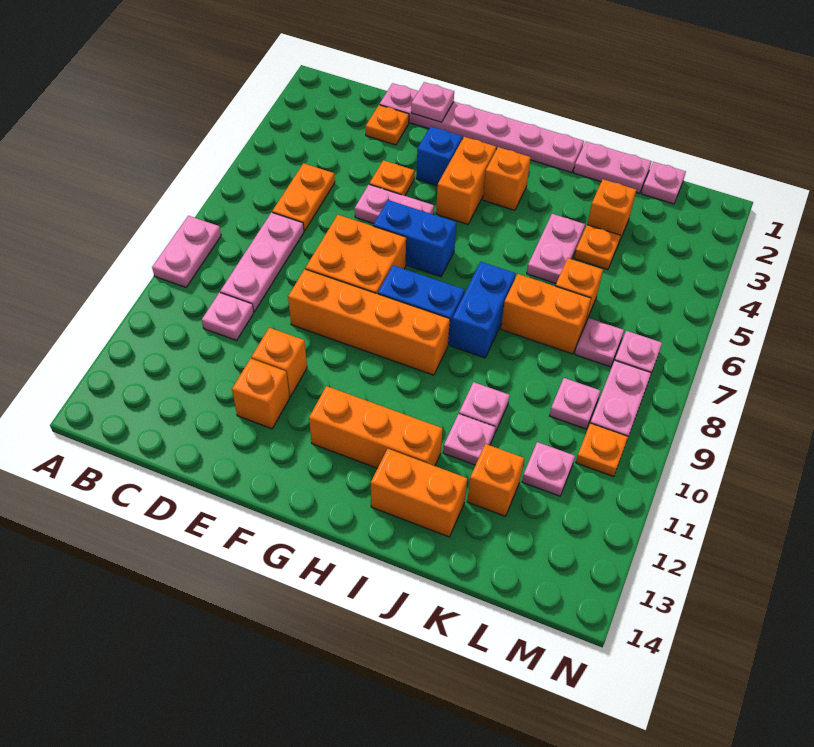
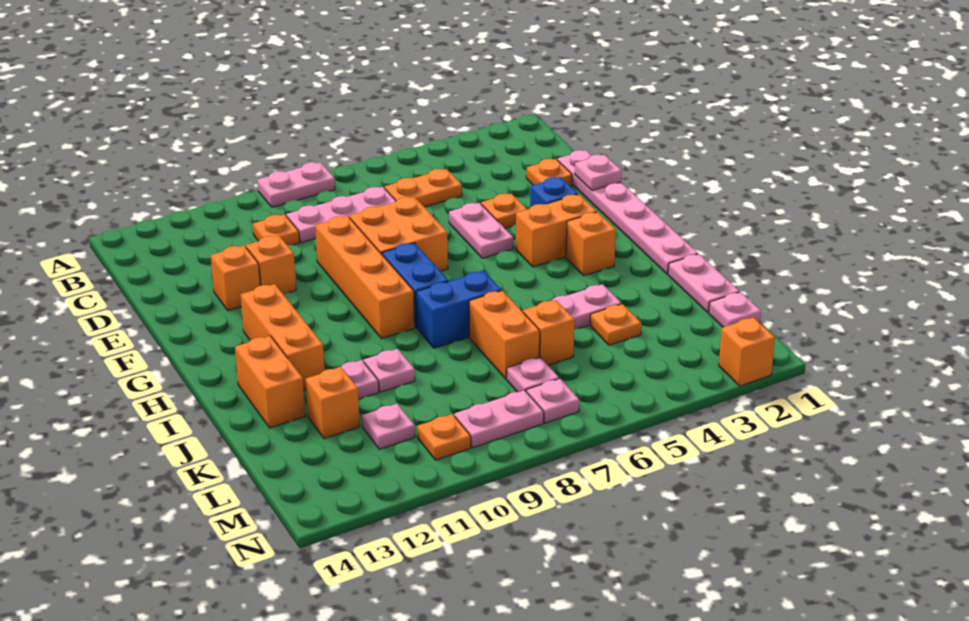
pink 1x1 plate [202,293,254,340] -> orange 1x1 plate [253,215,300,246]
blue 1x2 brick [373,200,456,277] -> none
orange 1x1 brick [587,179,636,242] -> orange 1x1 brick moved to [719,317,775,386]
pink 1x1 plate [550,378,600,429] -> none

